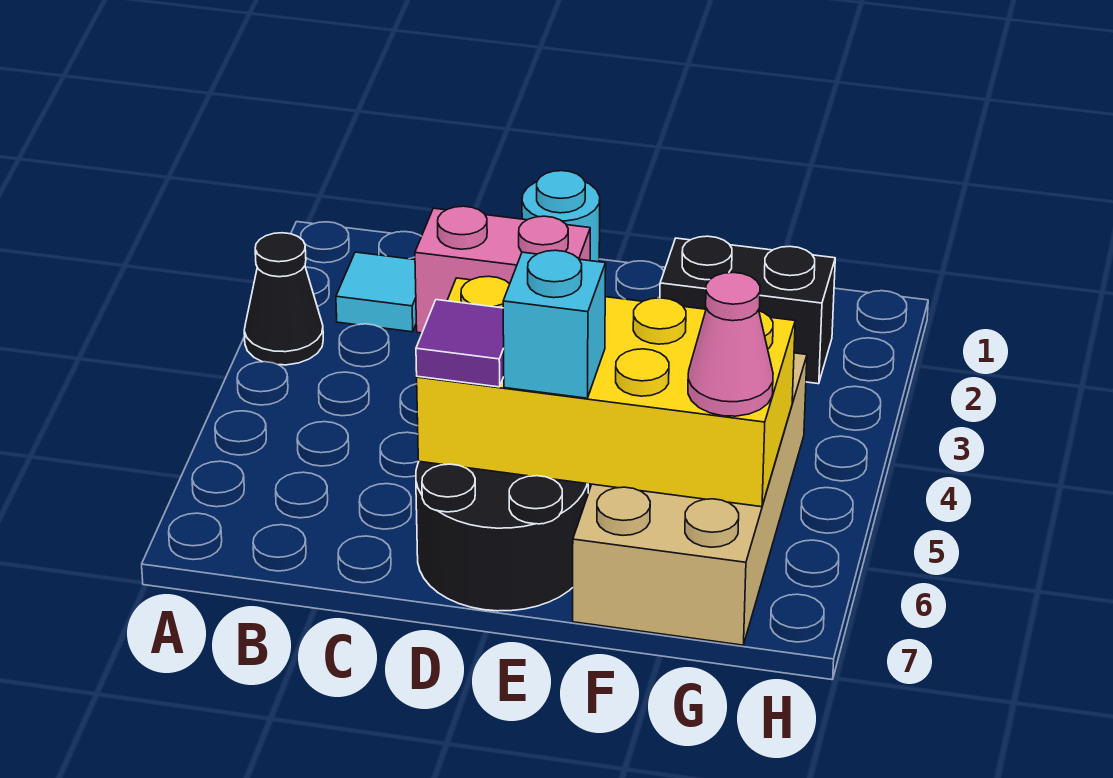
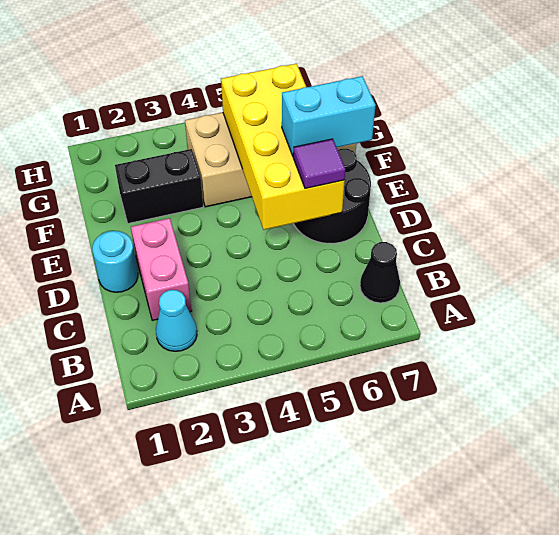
black 1x1 cone [244,233,323,365] -> black 1x1 cone moved to [360,242,400,303]
cyan 1x1 tile [336,252,416,332] -> cyan 1x1 cone [156,290,197,351]
cyan 1x1 brick [503,250,606,398] -> cyan 1x2 brick [282,76,376,156]
black 1x2 brick [660,236,835,384] -> black 1x2 brick turned to [115,149,203,224]
pink 1x1 cone [688,272,773,416] -> none

